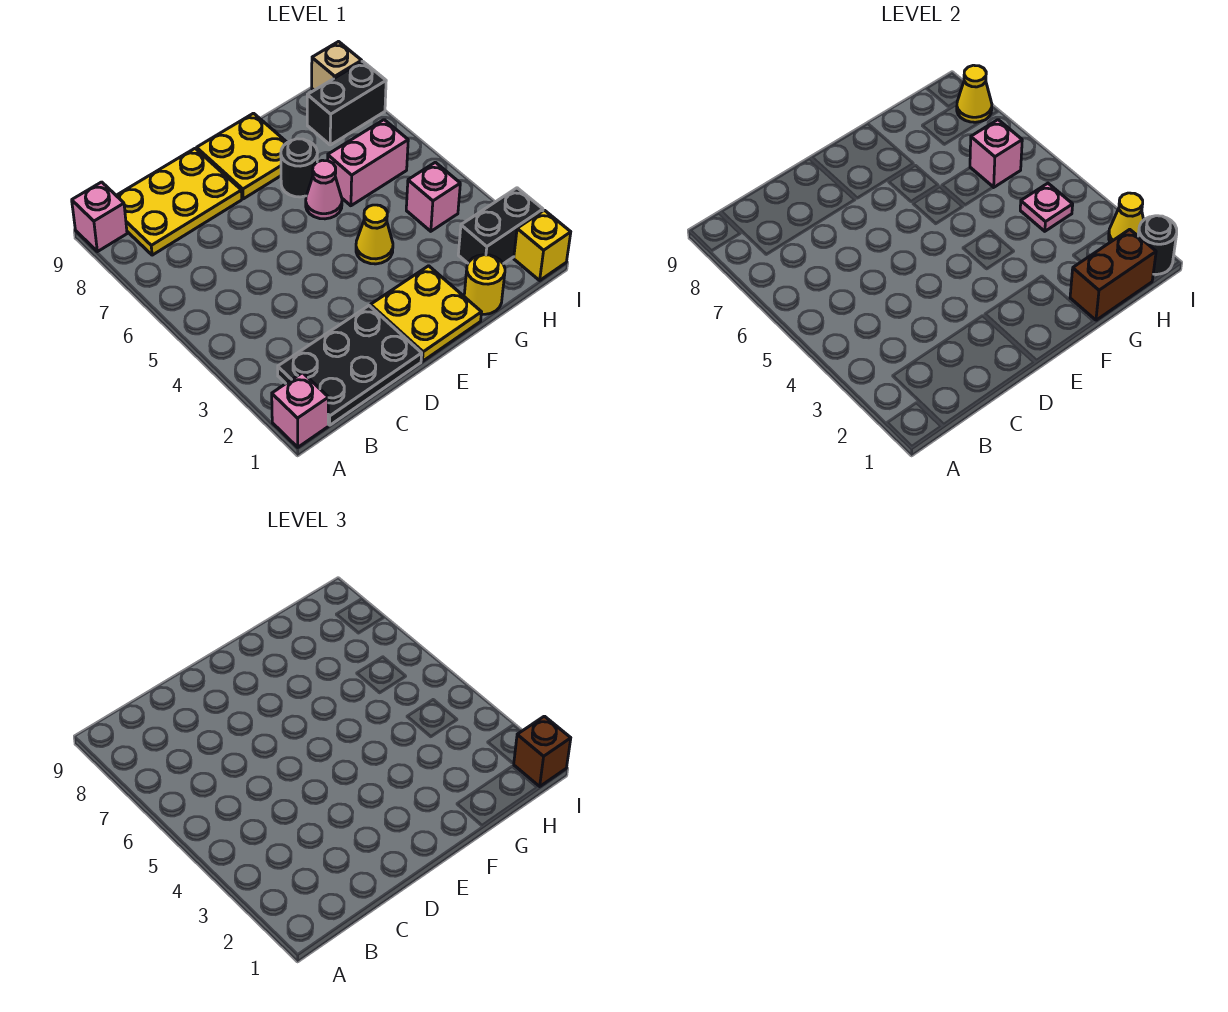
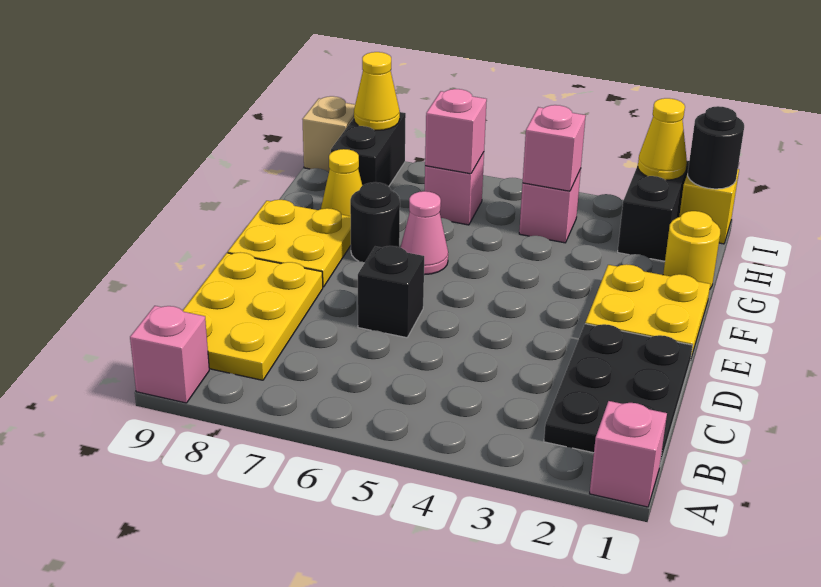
none -> black 1x1 brick [358,246,424,338]
yellow 1x1 cone [356,205,393,264] -> yellow 1x1 cone moved to [321,149,362,216]
brown 1x2 brick [1070,229,1156,320] -> none
pink 1x2 brick [328,120,408,206] -> pink 1x1 brick [425,152,484,225]
pink 1x1 plate [1020,183,1073,231] -> pink 1x1 brick [523,105,586,191]
brown 1x1 brick [514,716,571,786] -> none

